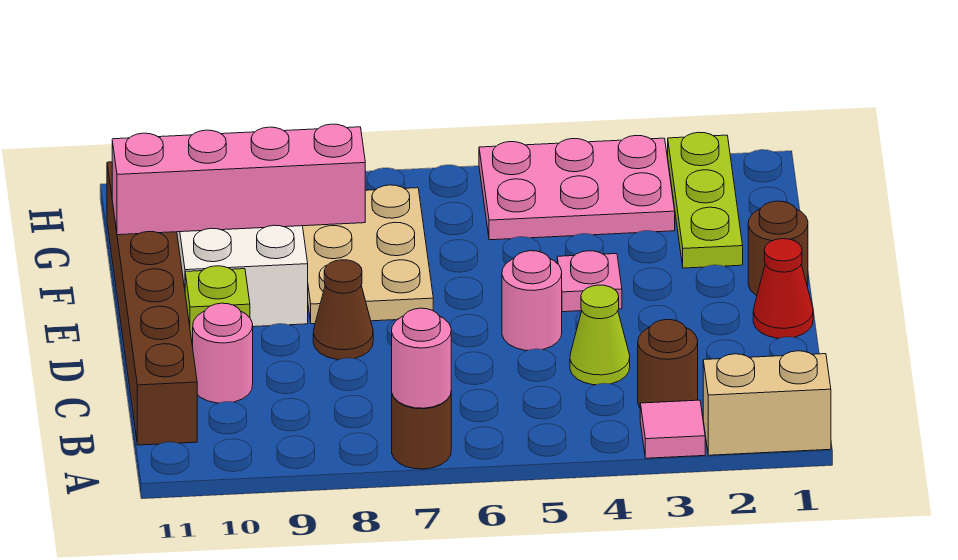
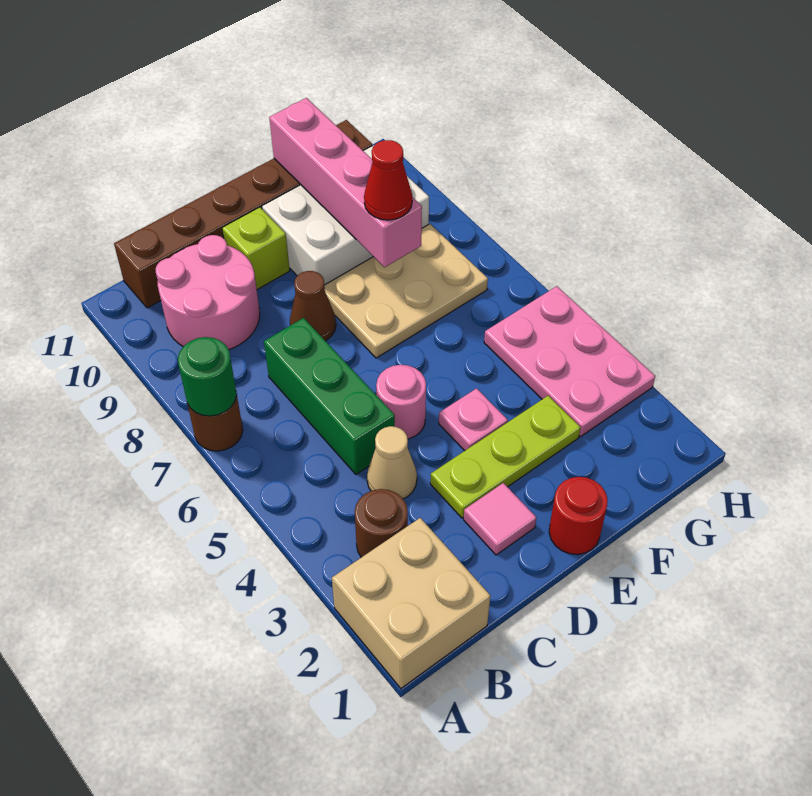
tan 1x2 brick [703,351,831,455] -> tan 2x2 brick [332,518,490,688]
pink 1x1 tile [640,400,705,458] -> pink 1x1 tile moved to [464,483,536,555]
pink 1x1 round brick [392,308,451,408] -> green 1x1 round brick [178,337,237,416]
lime 1x1 cone [570,285,630,385] -> tan 1x1 cone [367,426,417,499]
none -> green 1x3 brick [264,318,395,474]
pink 1x1 round brick [193,303,253,403] -> pink 2x2 round brick [156,235,260,350]
red 1x1 cone [753,239,813,338] -> red 1x1 cone moved to [364,140,412,220]
brown 1x1 round brick [748,201,808,296] -> red 1x1 round brick [549,477,608,554]
lime 1x3 plate [668,132,743,268] -> lime 1x3 plate moved to [430,396,581,518]

